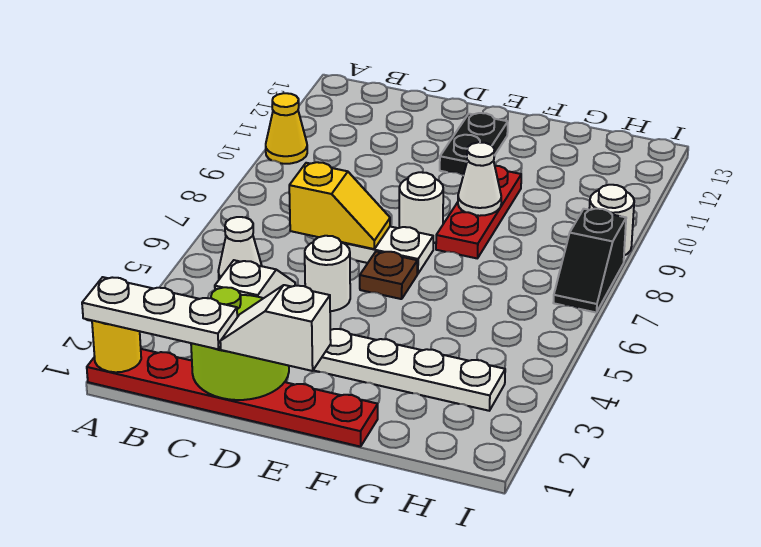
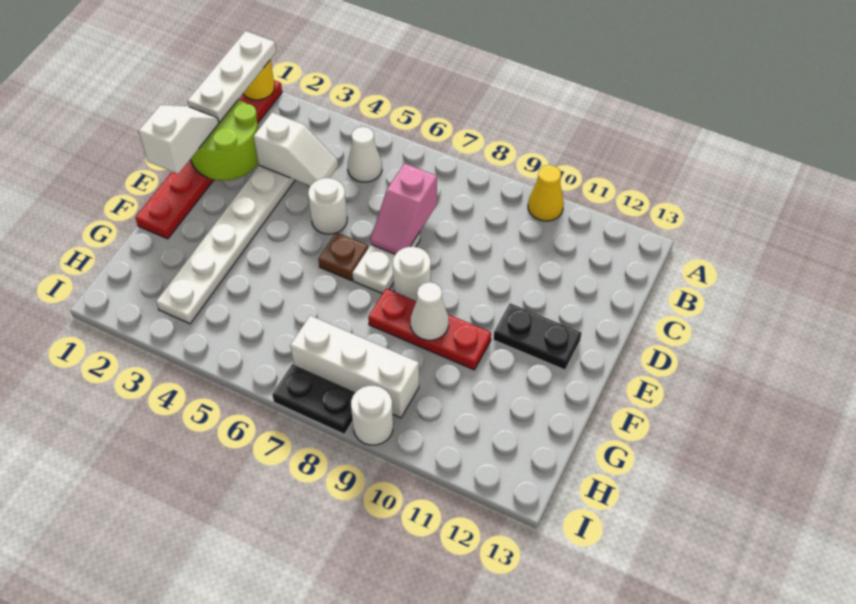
yellow 1x2 slope [289,162,390,249] -> pink 1x2 slope [370,163,437,254]
none -> white 1x3 brick [290,315,419,418]
black 1x2 slope [553,209,626,312] -> black 1x2 plate [272,364,356,434]

